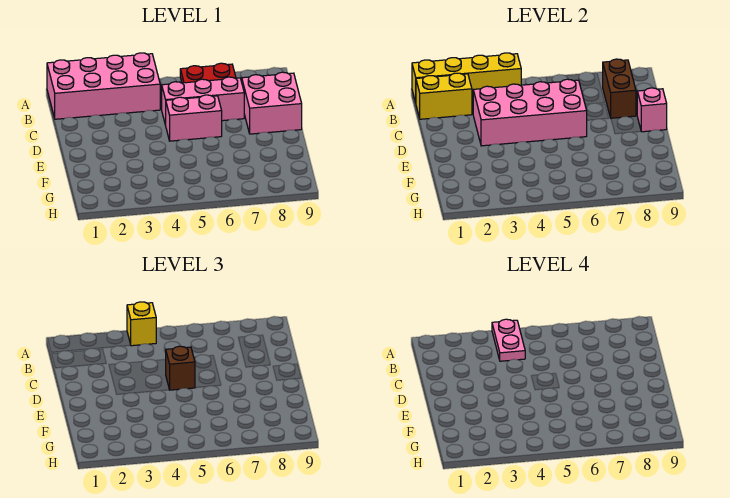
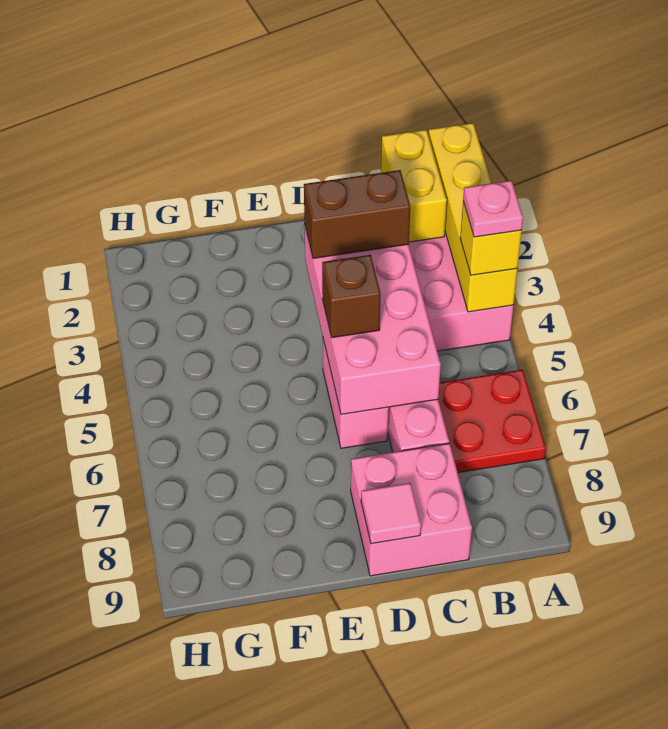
pink 1x2 plate [492,319,525,361] -> pink 1x1 plate [463,180,523,237]
brown 1x2 brick [603,59,636,118] -> brown 1x2 brick moved to [304,170,410,258]
pink 1x1 brick [637,88,667,132] -> pink 1x1 tile [361,483,421,544]

